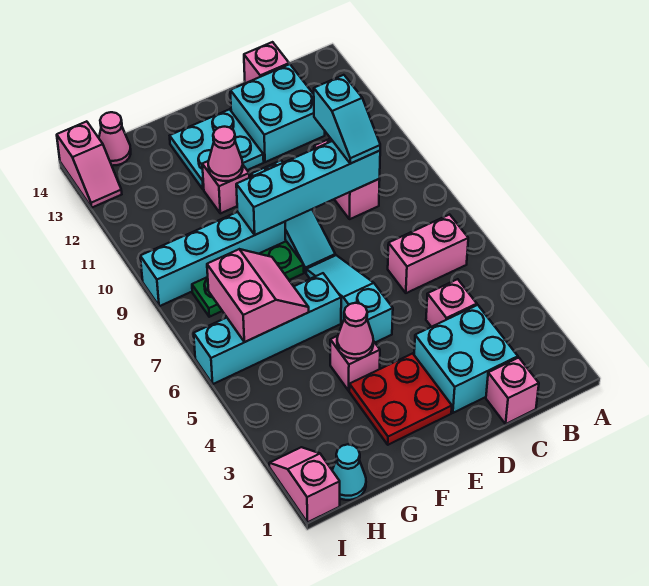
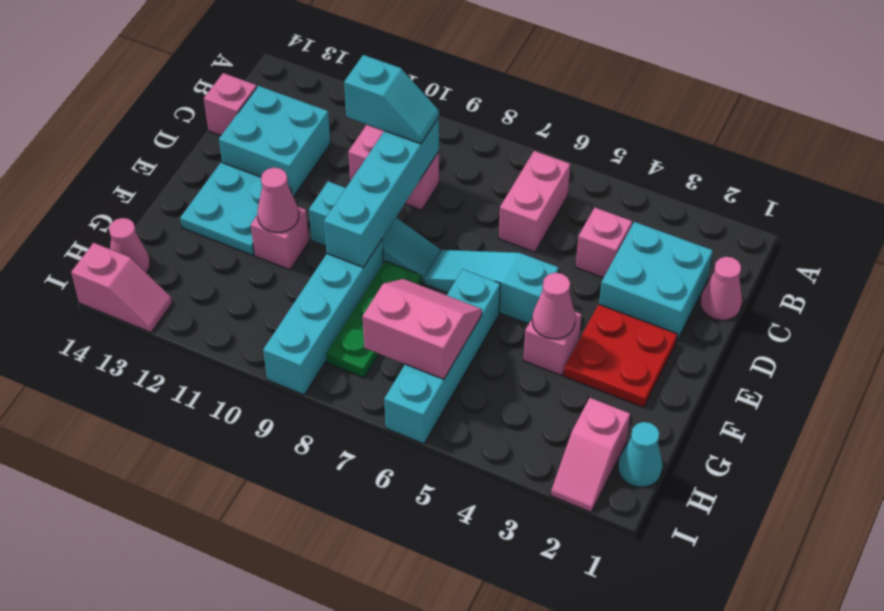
pink 1x1 brick [486,358,539,424] -> pink 1x1 cone [700,257,742,320]
pink 1x2 slope [269,447,340,522] -> pink 1x2 slope turned to [551,398,630,512]

